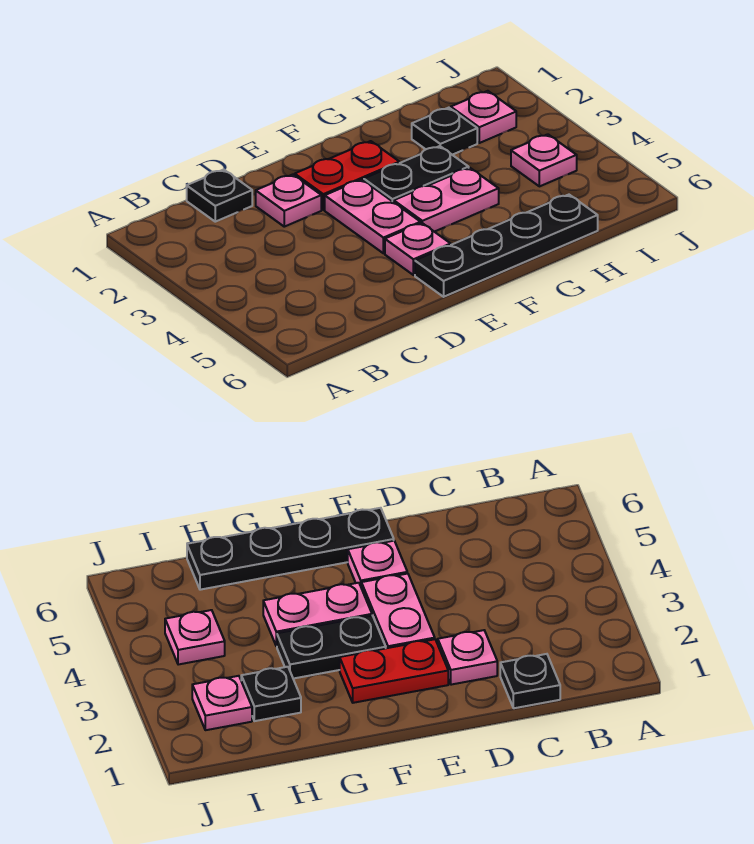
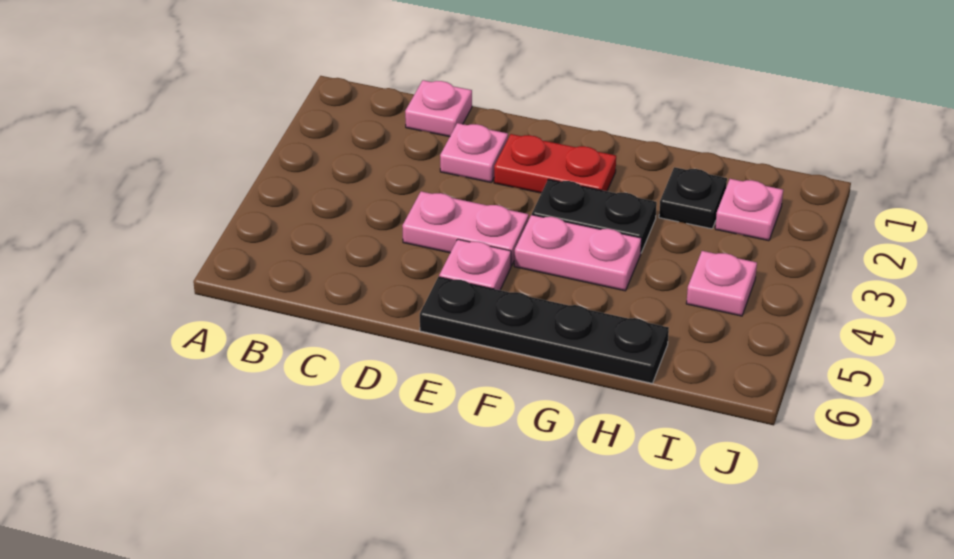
black 1x1 plate [187,170,252,222] -> pink 1x1 plate [405,80,472,137]
pink 1x2 plate [325,180,421,253] -> pink 1x2 plate turned to [402,191,529,266]

